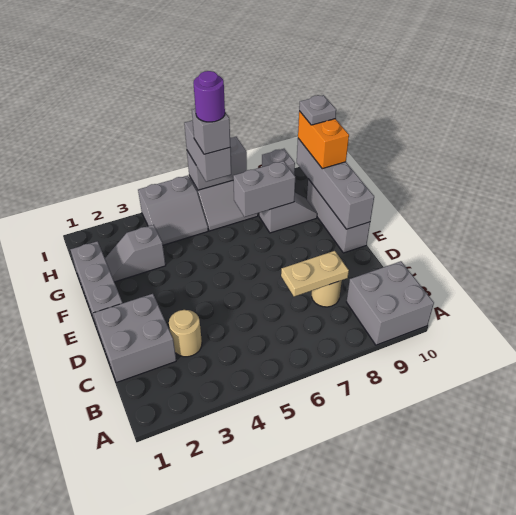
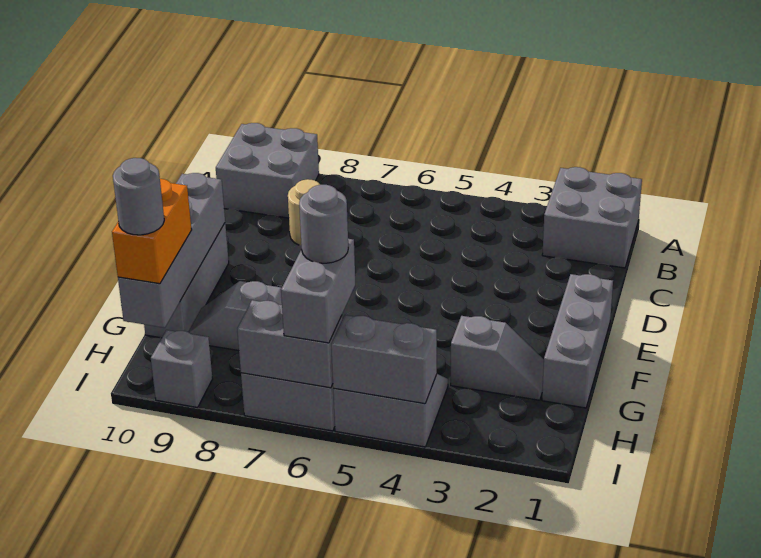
grey 2x2 brick [93,294,176,383] -> grey 2x2 brick moved to [542,167,642,268]
tan 1x1 round brick [169,310,202,357] -> none
tan 1x2 plate [281,251,349,297] -> none
grey 1x2 brick [233,161,295,217] -> grey 1x2 brick moved to [331,315,437,404]
grey 1x1 brick [192,109,230,154] -> grey 1x1 round brick [299,185,348,263]
purple 1x1 round brick [194,71,225,122] -> none
grey 1x1 plate [299,95,336,125] -> grey 1x1 round brick [113,158,164,235]

